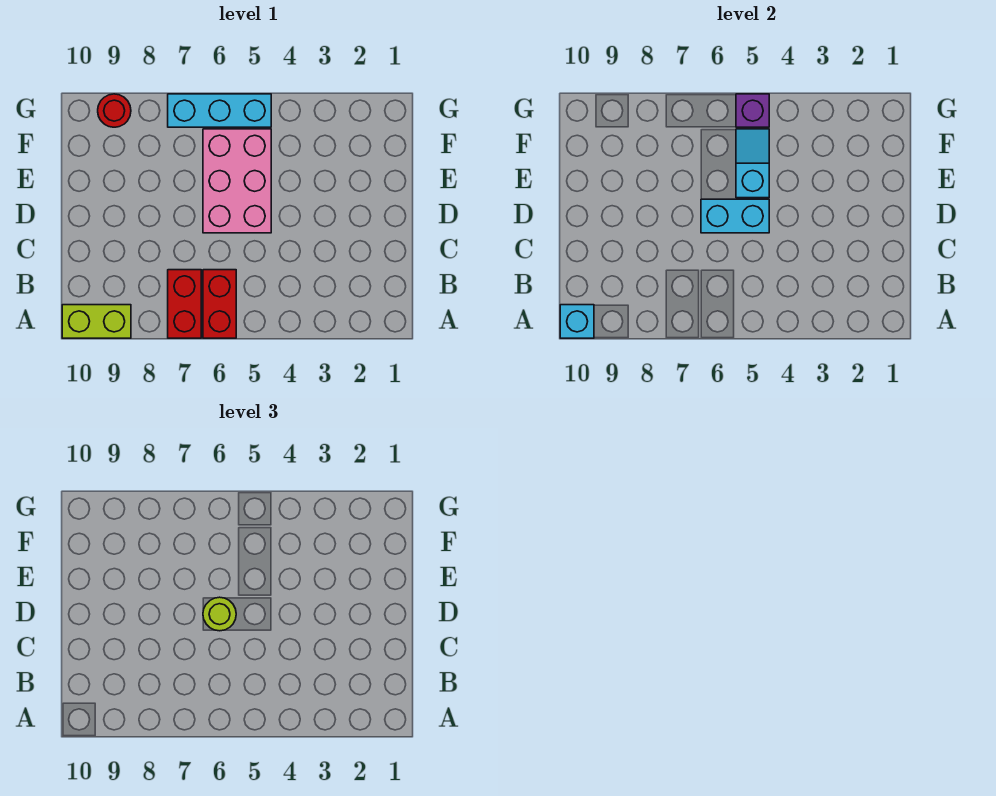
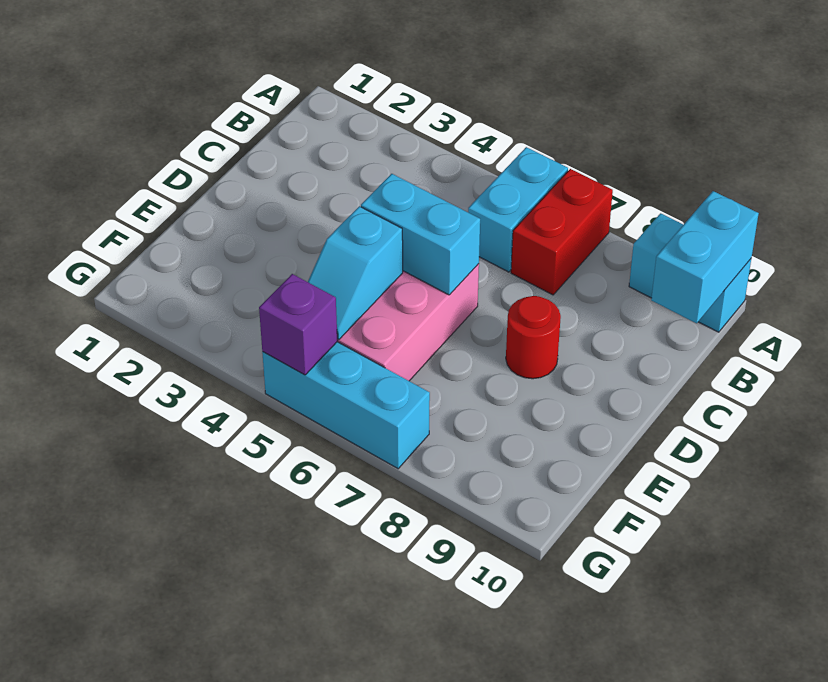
red 1x2 brick [203,270,236,338] -> cyan 1x2 brick [468,147,568,272]
lime 1x2 brick [62,305,131,338] -> cyan 1x2 brick [629,213,751,332]
cyan 1x1 brick [560,305,594,338] -> cyan 1x2 brick [651,191,759,323]
lime 1x1 round brick [203,597,236,631] -> none
red 1x1 round brick [98,94,131,127] -> red 1x1 round brick moved to [506,296,561,379]

